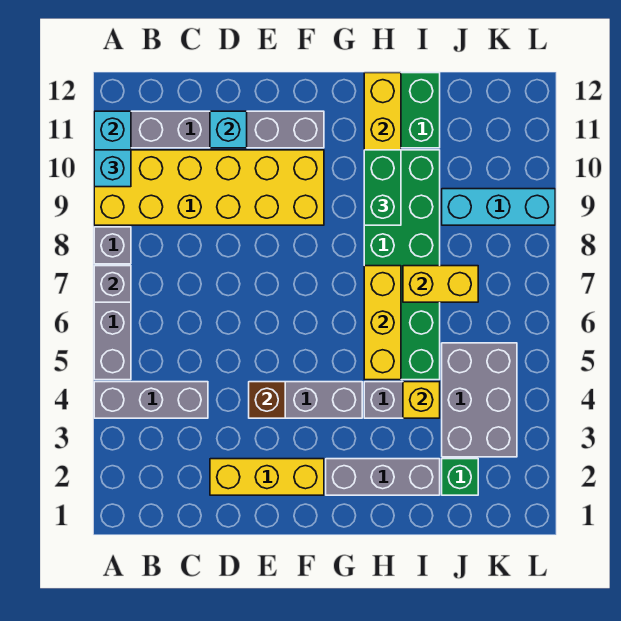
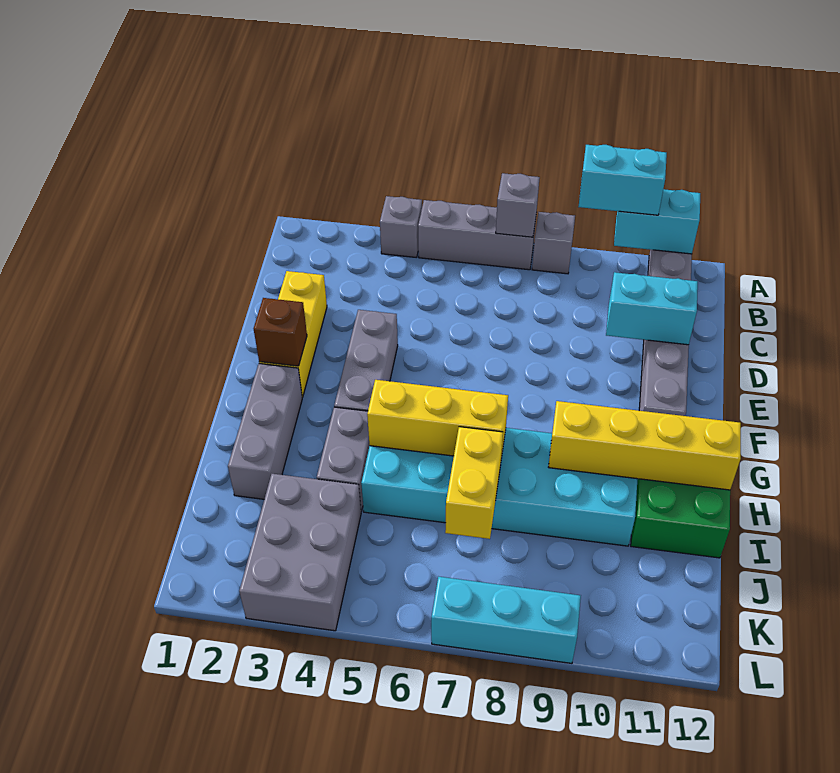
grey 1x3 brick [94,382,208,418] -> grey 1x1 brick [380,196,422,258]
yellow 2x6 brick [94,150,324,225] -> none
cyan 1x1 brick [94,150,131,187] -> cyan 1x2 brick [578,145,667,215]
cyan 1x1 brick [210,111,247,148] -> cyan 1x2 brick [606,272,698,345]
brown 1x1 brick [249,382,285,418] -> brown 1x1 brick moved to [254,298,307,366]
green 2x6 brick [364,150,440,380] -> cyan 2x6 brick [361,428,637,546]
green 1x2 brick [364,150,401,225] -> none
yellow 1x1 brick [403,382,440,418] -> none
green 1x1 brick [442,459,478,495] -> none
grey 2x3 brick [442,343,517,457] -> grey 2x3 brick turned to [239,474,361,631]
cyan 1x3 brick [442,189,555,225] -> cyan 1x3 brick turned to [431,577,581,663]

